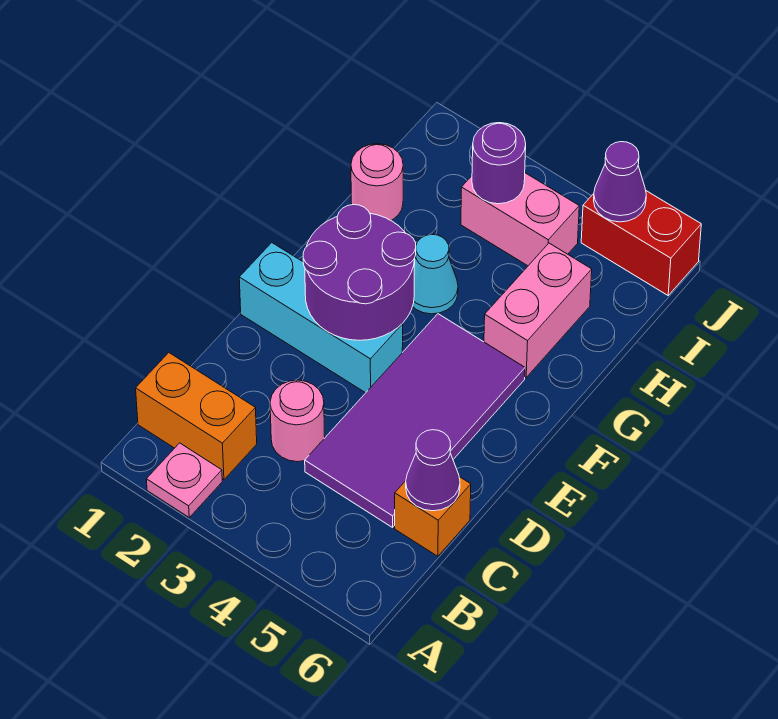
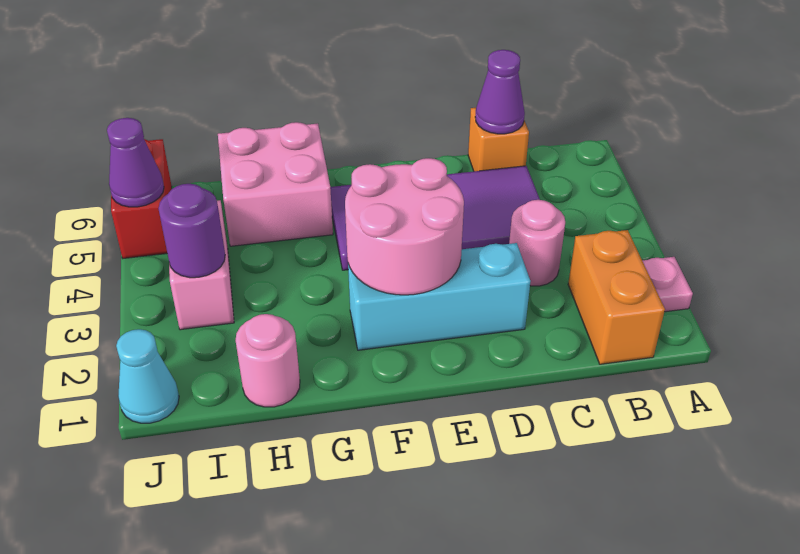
cyan 1x3 brick [239,243,403,393] -> cyan 1x3 brick turned to [348,243,531,350]
purple 2x2 round brick [303,205,416,340] -> pink 2x2 round brick [345,158,464,295]
cyan 1x1 cone [413,234,458,314] -> cyan 1x1 cone moved to [116,329,179,423]
pink 1x2 brick [484,243,592,377] -> pink 2x2 brick [218,122,333,246]

